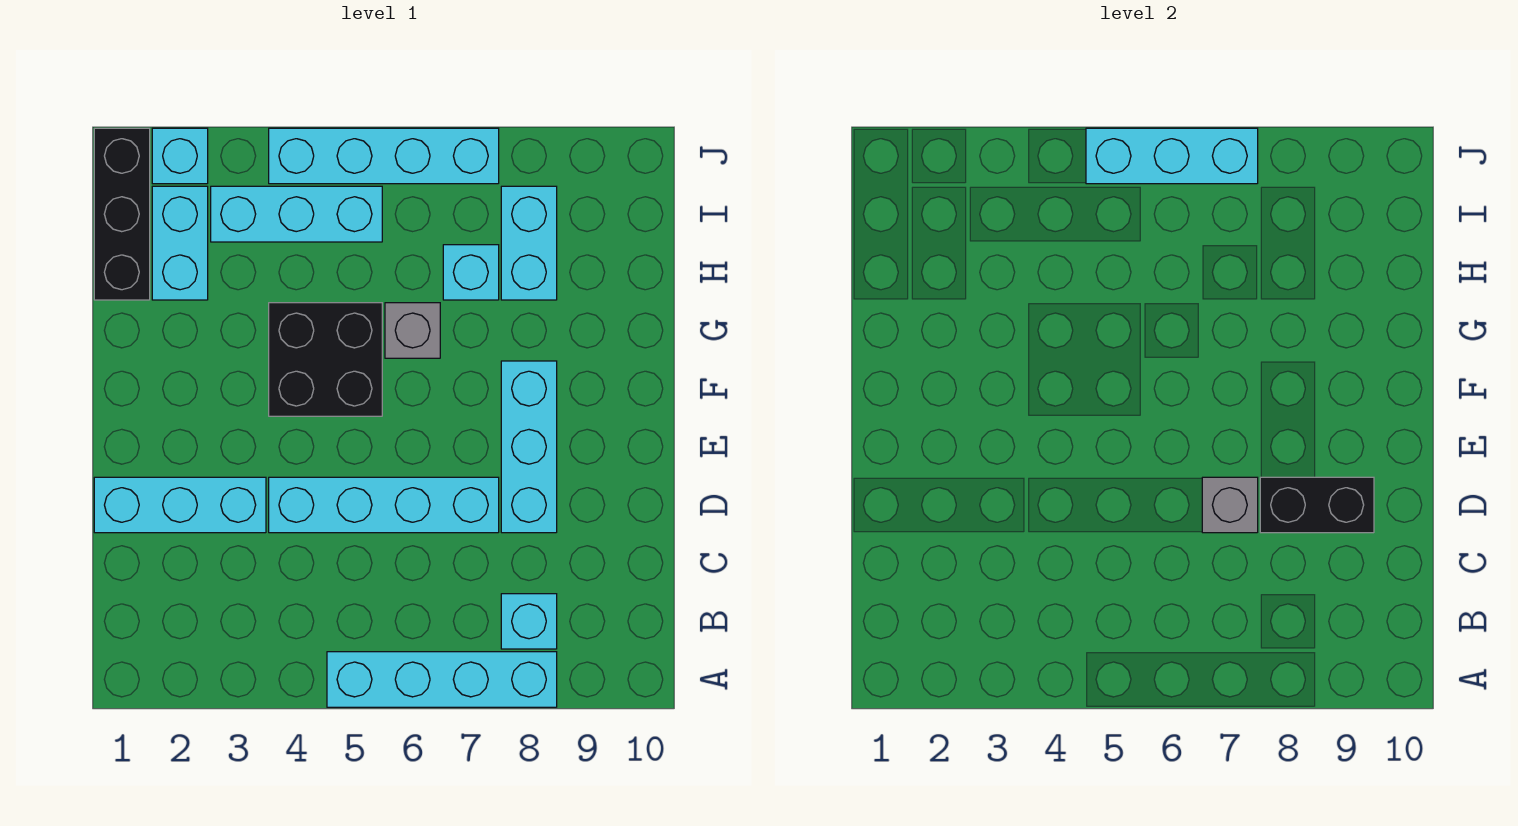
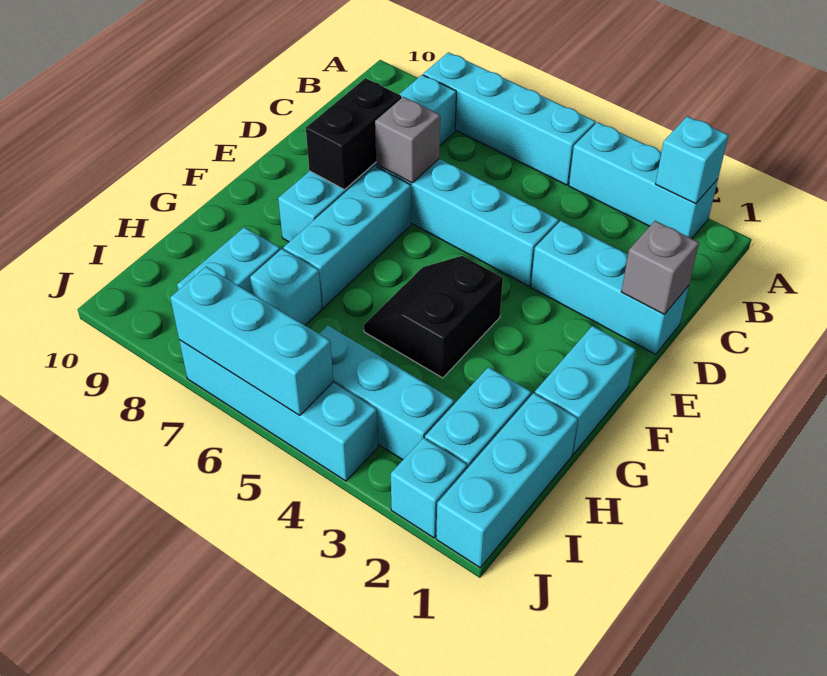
none -> cyan 1x3 brick [569,122,718,239]
none -> cyan 1x1 brick [656,116,729,204]
black 1x2 brick [1260,477,1374,533] -> black 1x2 brick turned to [306,78,402,190]
none -> cyan 1x3 brick [284,166,411,308]
none -> cyan 1x2 brick [535,326,636,454]
black 2x2 brick [269,303,382,416] -> black 2x2 slope [364,256,503,378]
grey 1x1 brick [385,303,440,358] -> grey 1x1 brick moved to [621,221,699,314]
black 1x3 brick [94,128,150,300] -> cyan 1x3 brick [436,393,578,568]

